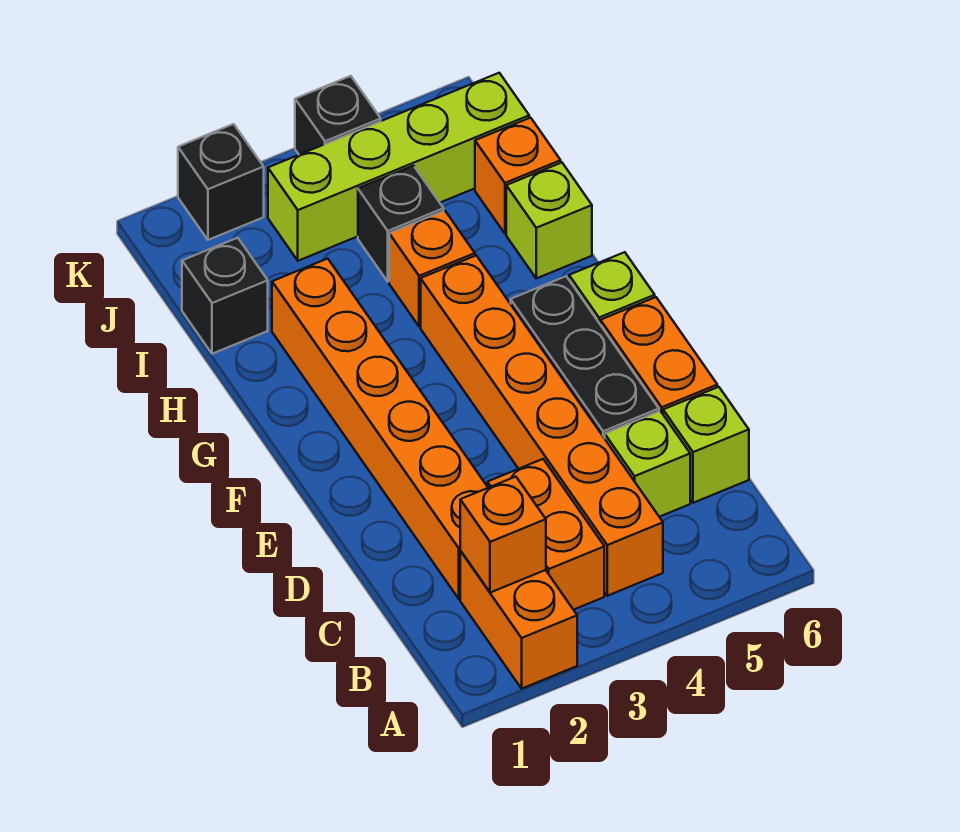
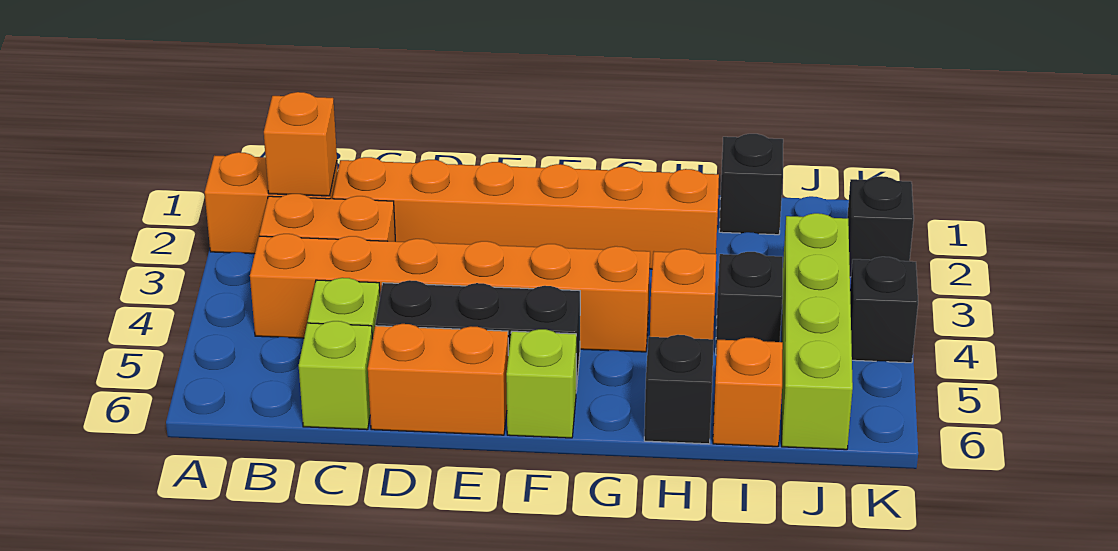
lime 1x1 brick [506,163,592,278] -> black 1x1 brick [644,335,714,444]

